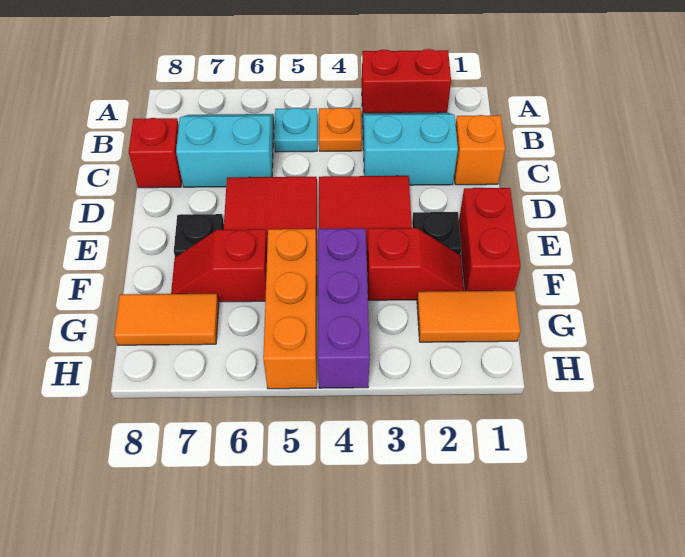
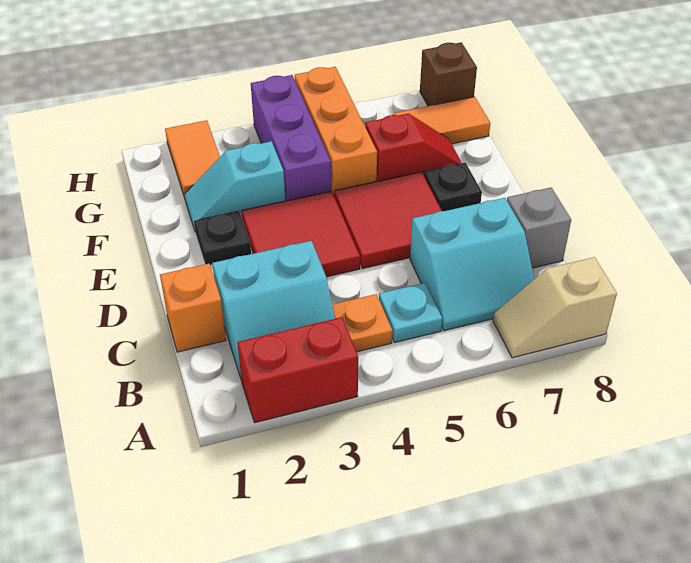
none -> tan 1x2 slope [493,257,617,358]
red 1x1 brick [129,118,182,188] -> grey 1x1 brick [507,188,571,268]
red 1x2 brick [459,188,521,291] -> none
red 1x2 slope [367,228,464,300] -> cyan 1x2 slope [185,141,285,230]
orange 1x2 tile [417,291,520,342] -> orange 1x2 tile turned to [165,120,220,198]
none -> brown 1x1 brick [420,42,477,106]

